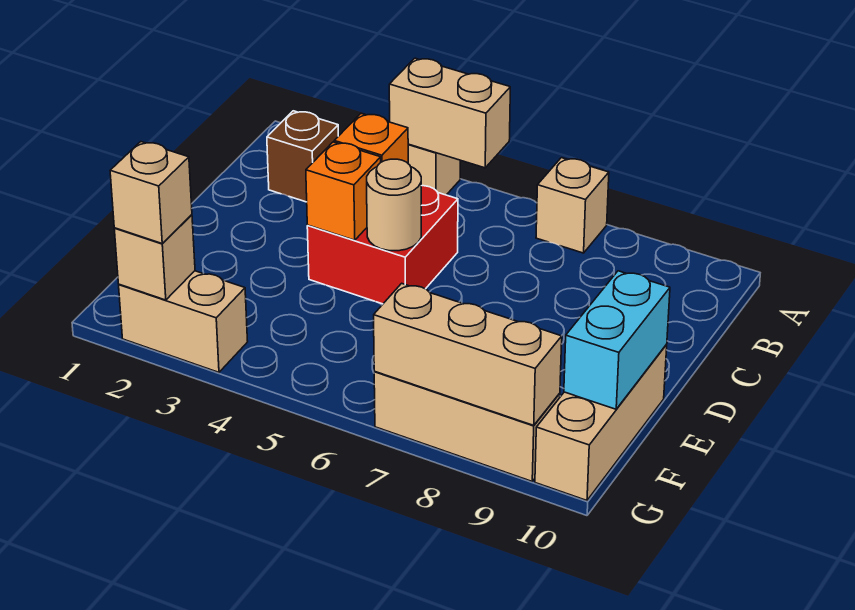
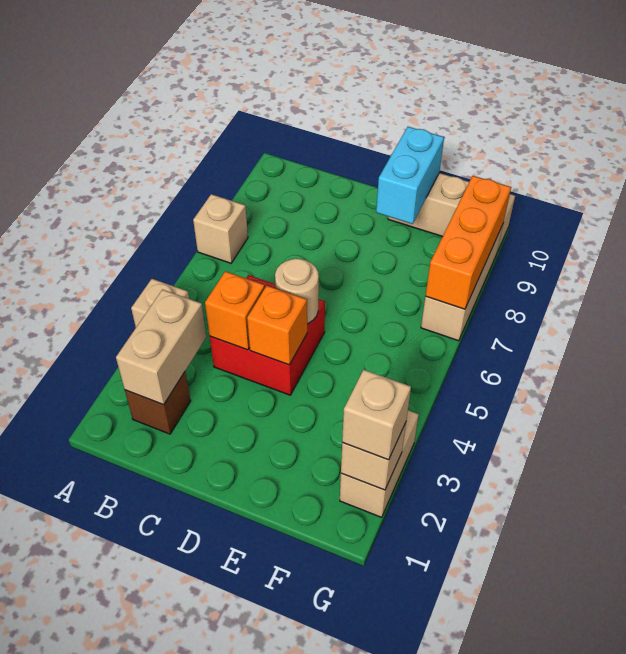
tan 1x2 brick [389,58,510,168] -> tan 1x2 brick moved to [116,290,207,405]
cyan 1x2 brick [564,271,670,409] -> cyan 1x2 brick turned to [376,127,444,224]
tan 1x3 brick [374,283,562,425] -> orange 1x3 brick [426,176,511,309]

